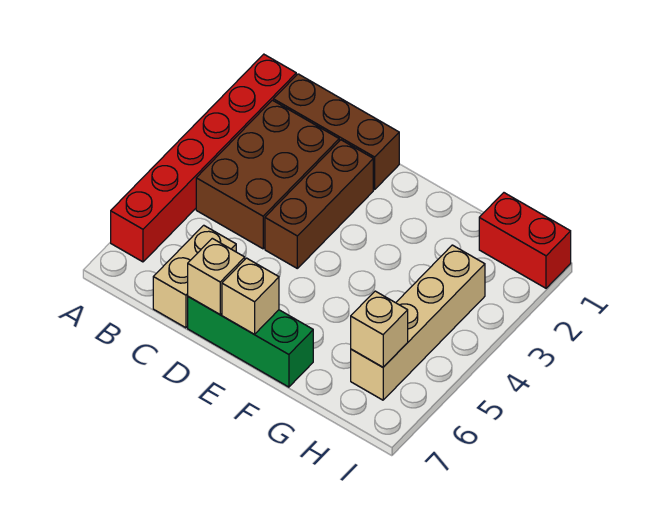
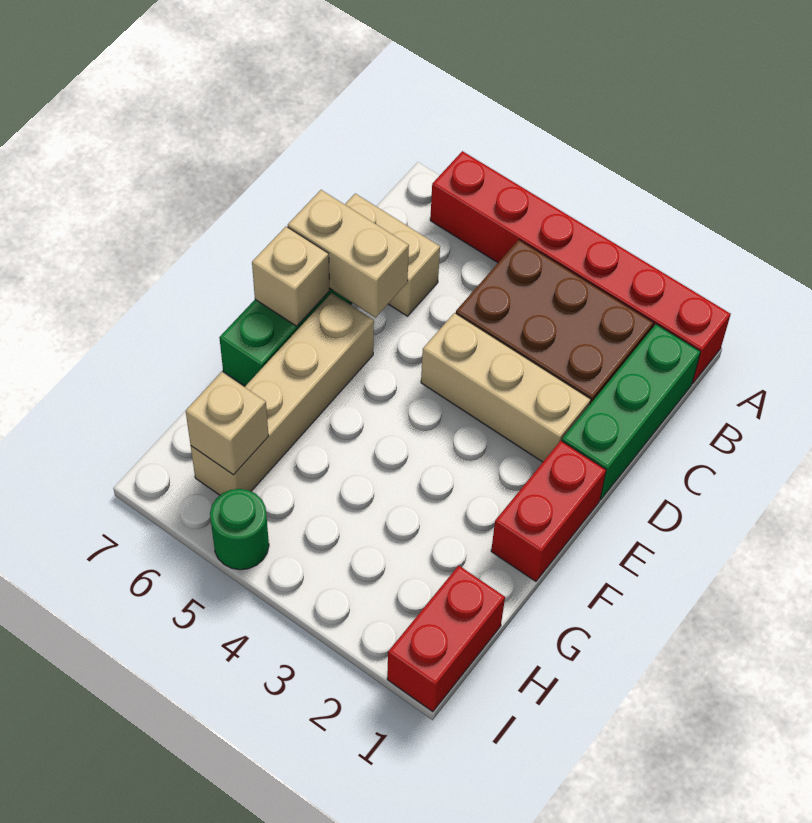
brown 1x3 brick [273,74,399,190] -> green 1x3 brick [562,324,701,500]
brown 1x3 brick [265,140,373,268] -> tan 1x3 brick [421,313,591,462]
tan 1x1 brick [188,238,245,314] -> tan 1x2 brick [288,190,409,318]
none -> red 1x2 brick [491,441,606,581]
tan 1x4 brick [351,245,485,400] -> tan 1x4 brick turned to [191,293,374,495]
none -> green 1x1 round brick [210,489,269,570]

